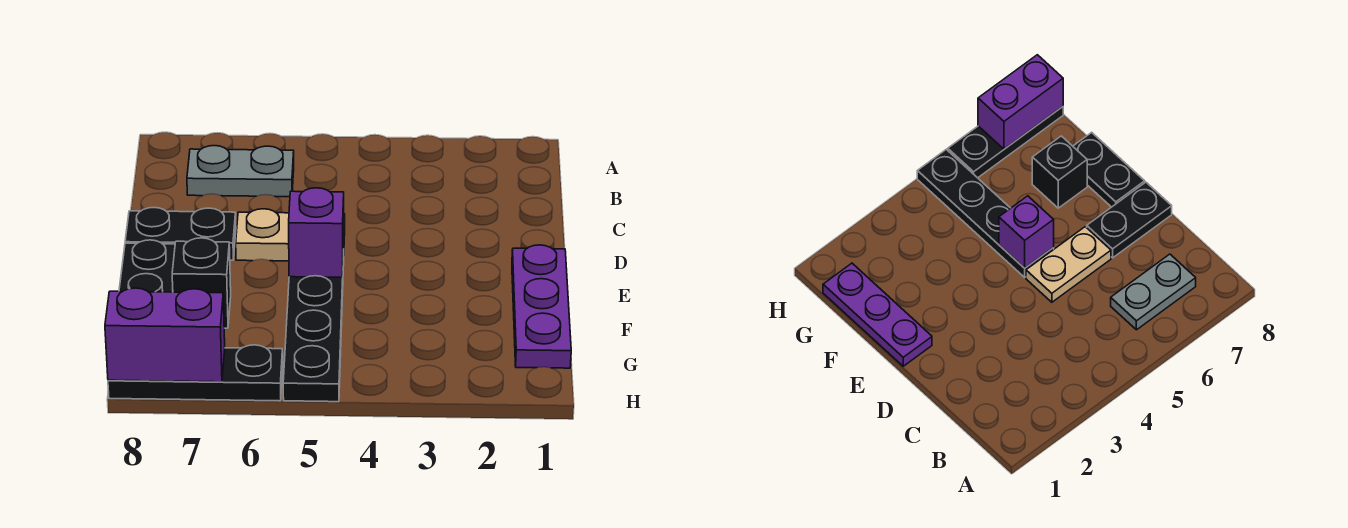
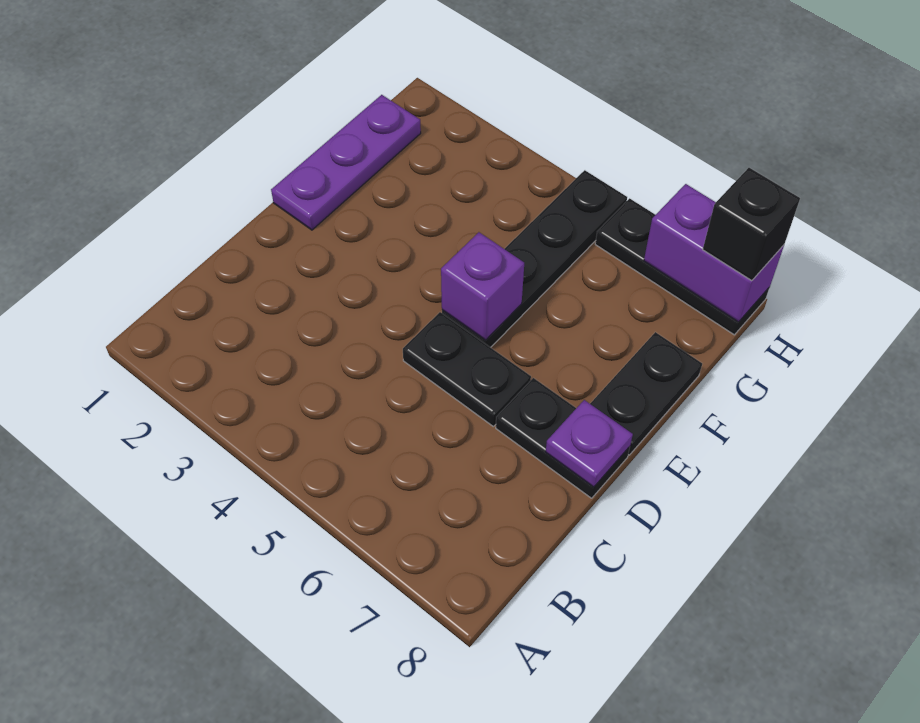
grey 1x2 plate [187,146,294,197] -> none
tan 1x2 plate [236,209,345,261] -> black 1x2 plate [403,312,531,427]
none -> purple 1x1 plate [546,400,633,487]
black 1x1 brick [172,238,231,328] -> black 1x1 brick moved to [703,168,800,281]

